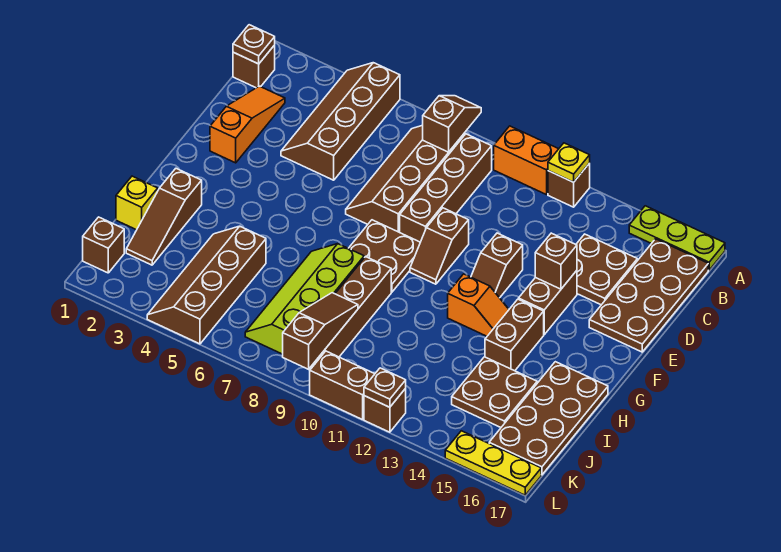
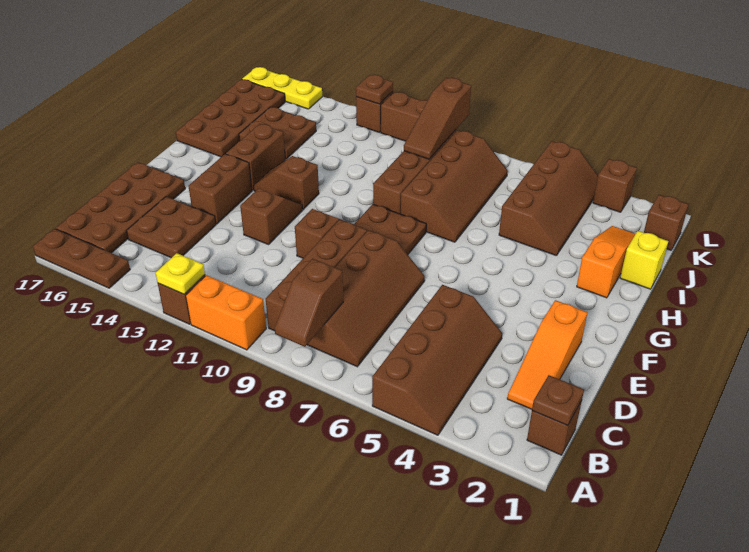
lime 1x3 plate [629,206,725,270] -> brown 1x3 plate [33,229,130,288]
brown 1x1 brick [535,233,577,289] -> brown 1x1 brick moved to [593,159,637,212]
orange 1x2 slope [448,274,509,336] -> brown 1x2 slope [254,156,319,209]
brown 1x3 slope [126,169,202,265] -> orange 1x3 slope [577,226,635,298]
lime 2x4 slope [245,244,364,354] -> brown 2x4 slope [401,130,508,242]

